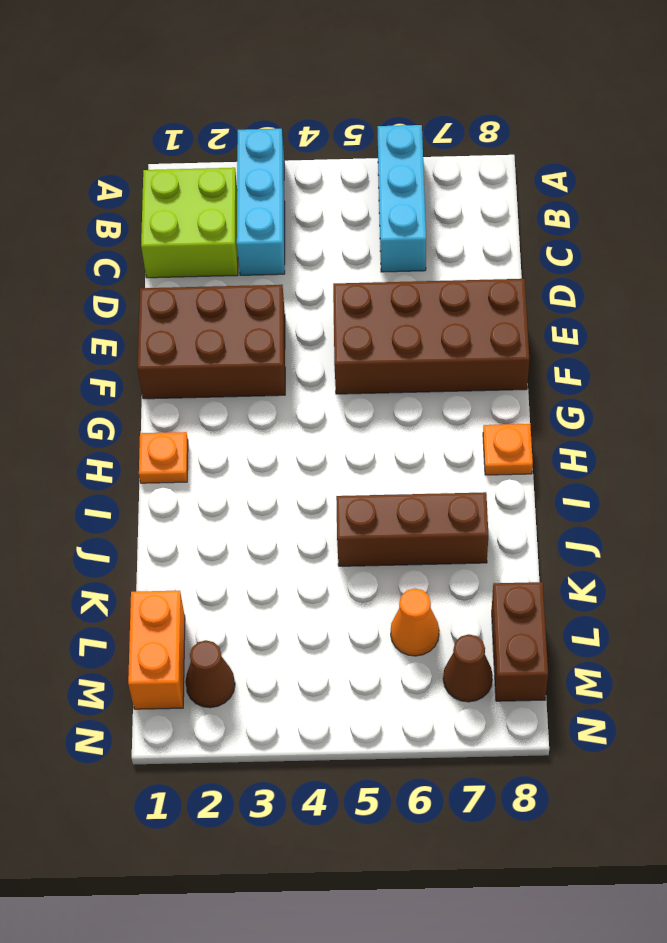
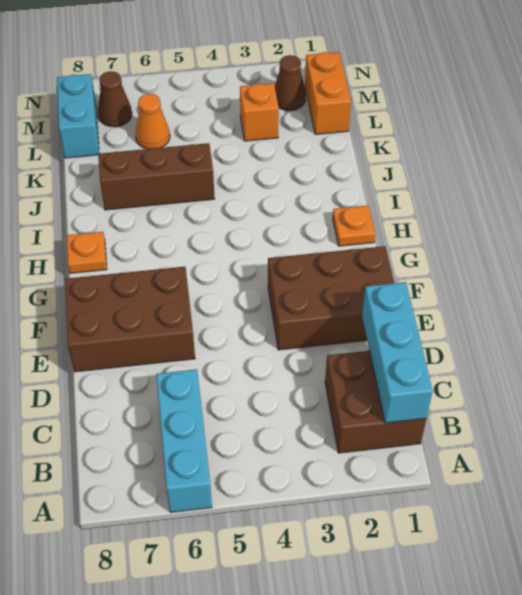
cyan 1x3 brick [237,129,285,275] -> cyan 1x3 brick moved to [362,282,433,423]
lime 2x2 brick [141,168,238,278] -> brown 2x2 brick [325,351,426,453]
brown 2x4 brick [333,279,529,394] -> brown 2x3 brick [65,267,195,372]
none -> orange 1x1 brick [240,83,279,141]
brown 1x2 brick [492,582,548,701] -> cyan 1x2 brick [57,74,99,158]

